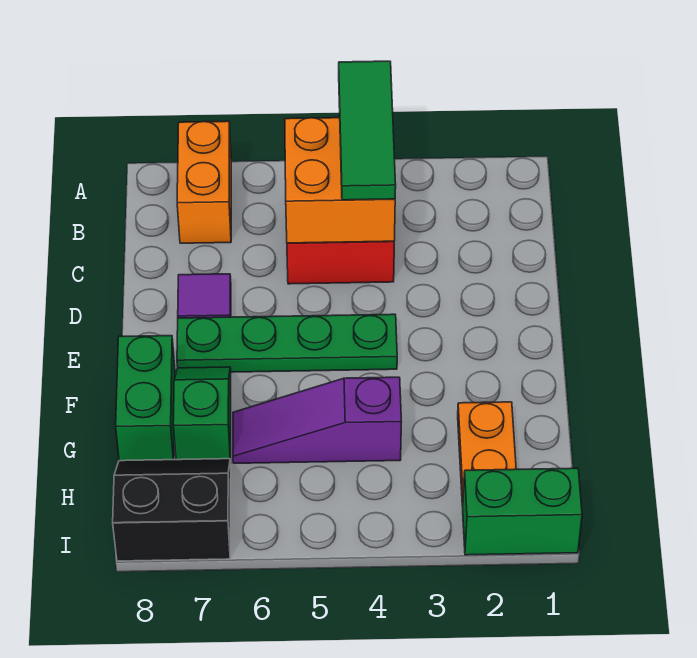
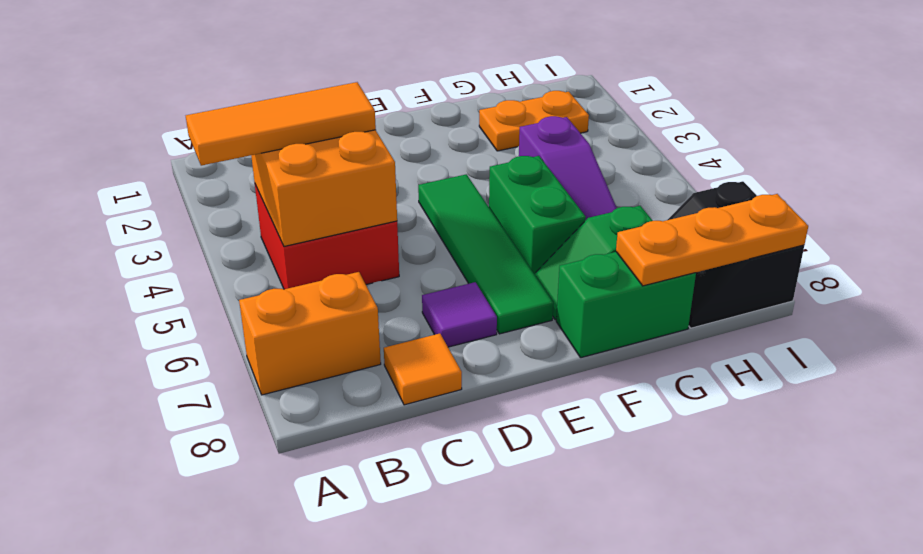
green 1x3 tile [339,61,396,200] -> orange 1x3 tile [186,82,376,166]
none -> orange 1x1 tile [384,333,462,405]
green 1x4 plate [177,314,397,372] -> green 1x4 tile [418,174,553,334]
none -> orange 1x3 plate [616,194,808,286]
green 1x2 brick [462,468,582,555] -> green 1x2 brick moved to [489,156,586,274]

